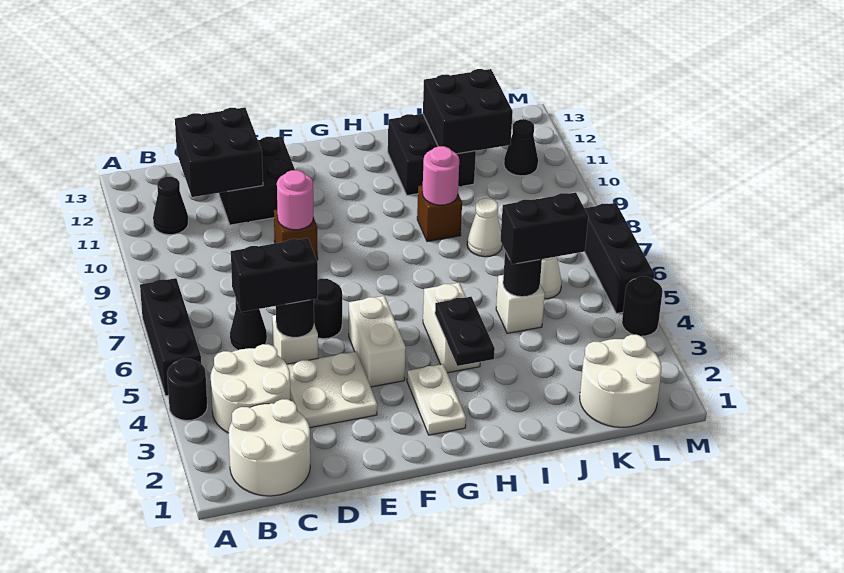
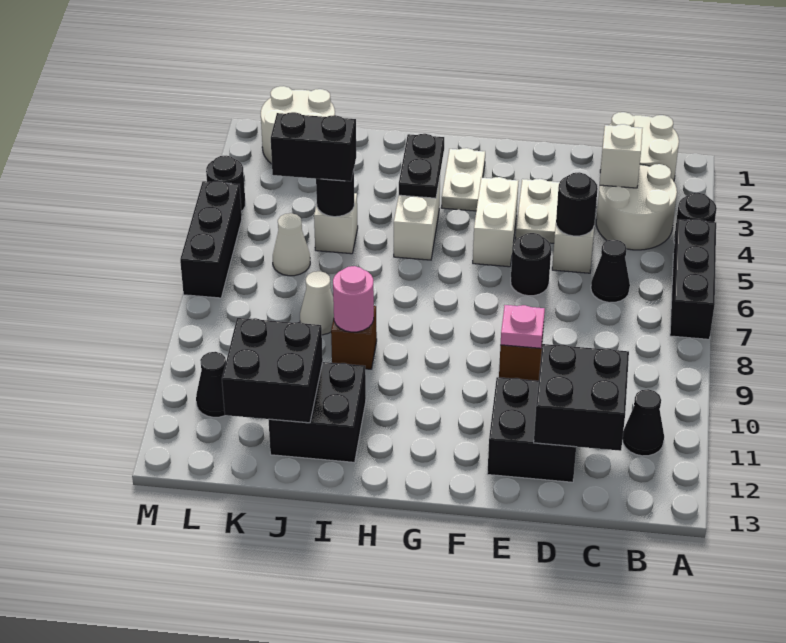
none -> white 1x1 brick [600,124,642,188]
black 1x2 brick [231,238,318,312] -> none
pink 1x1 round brick [277,170,313,230] -> pink 1x1 plate [501,305,545,348]

